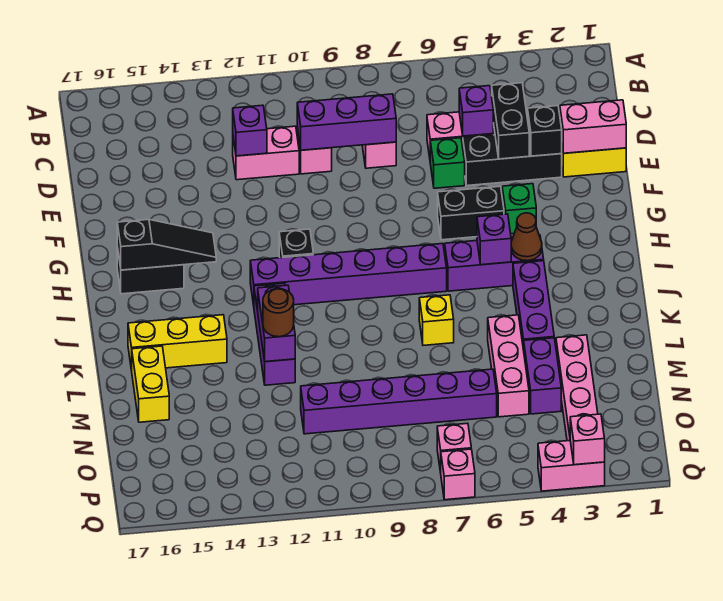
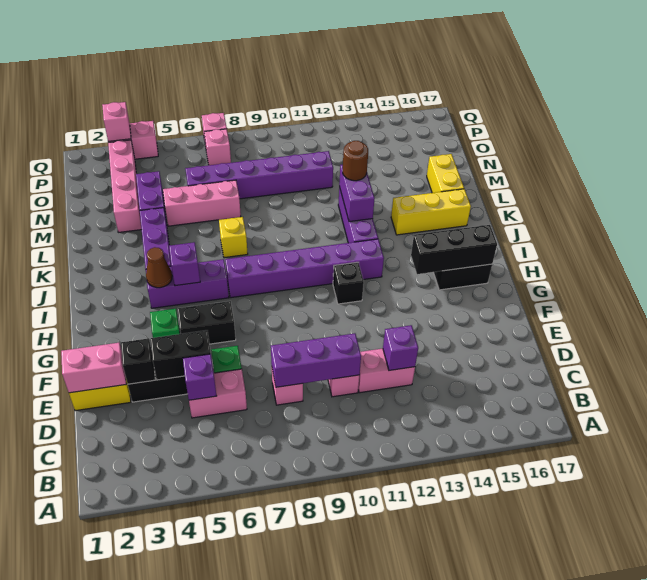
black 1x2 brick [492,83,529,159] -> black 1x2 brick turned to [151,330,211,380]
black 1x3 slope [117,219,216,270] -> black 1x3 brick [411,225,497,274]
pink 1x3 brick [488,315,529,417] -> pink 1x3 brick turned to [163,180,241,226]

